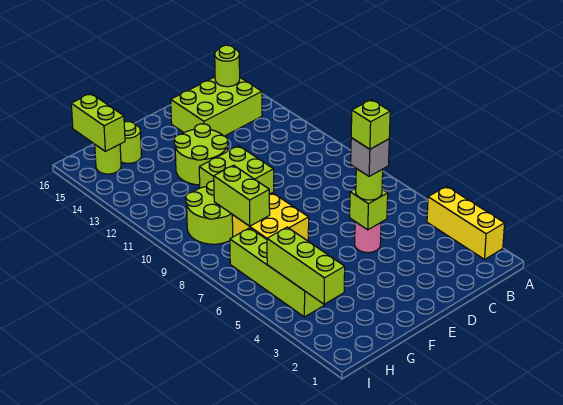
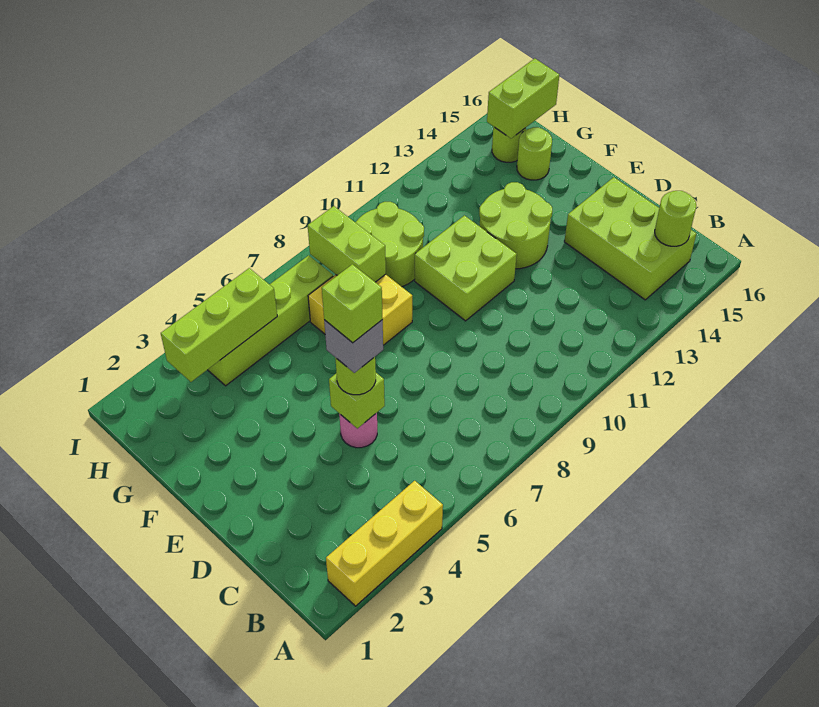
lime 1x2 brick [214,165,270,226] -> lime 1x2 brick turned to [308,206,386,282]

